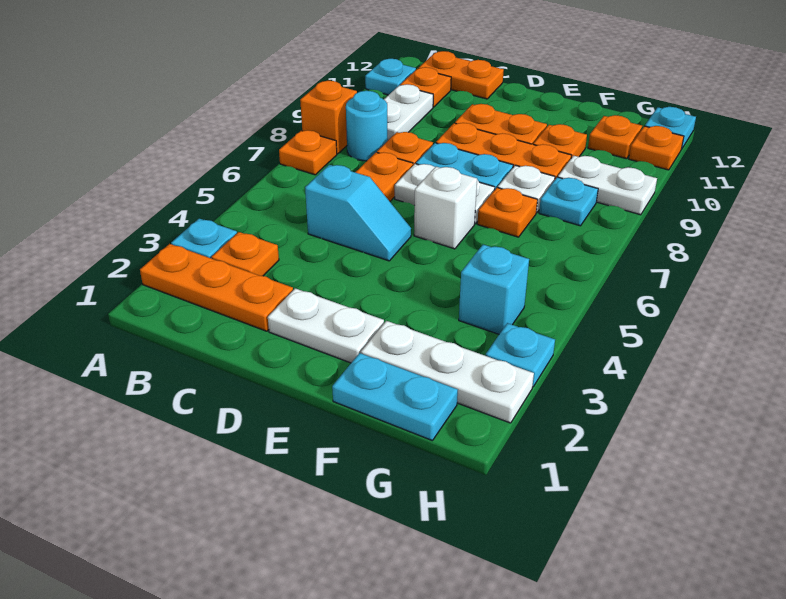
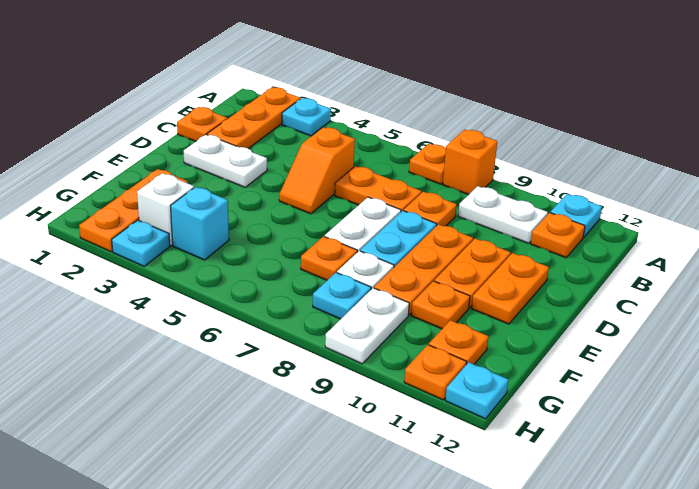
orange 1x1 plate [211,232,279,276] -> orange 1x1 plate moved to [177,107,227,141]
cyan 1x1 round brick [346,91,388,161] -> none
orange 1x2 plate [419,51,504,99] -> orange 1x2 plate moved to [472,253,549,324]
cyan 1x2 slope [305,165,411,261] -> orange 1x2 slope [279,127,355,214]
white 1x2 plate [268,288,384,363] -> white 1x2 plate turned to [184,135,267,187]
white 1x1 brick [414,167,477,249] -> white 1x1 brick moved to [137,173,194,245]
cyan 1x2 plate [332,353,458,441] -> none
white 1x3 plate [361,321,534,423] -> orange 1x3 plate [79,169,188,252]

